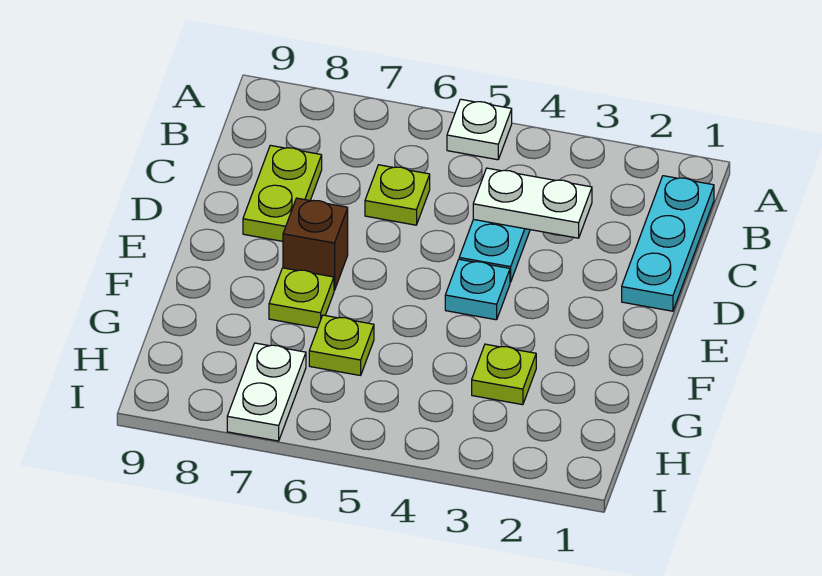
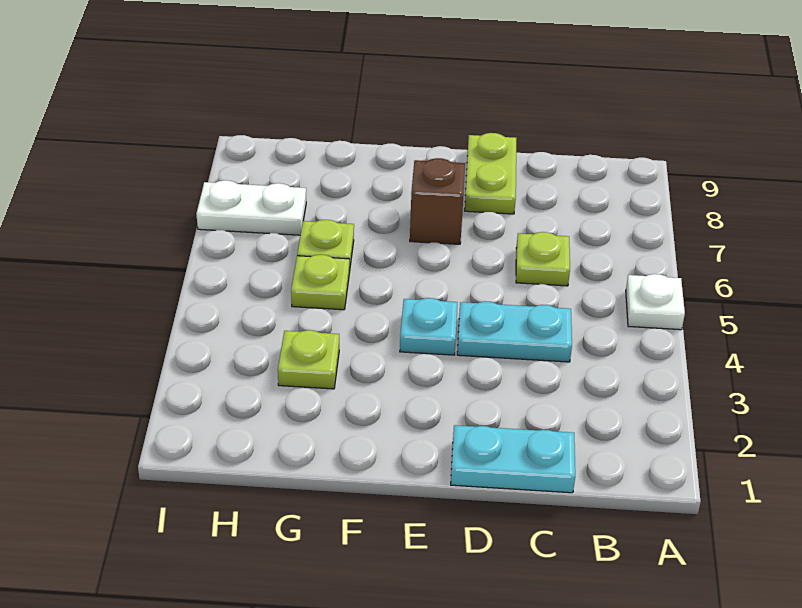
cyan 1x3 plate [622,176,714,311] -> cyan 1x2 plate [451,425,575,493]
white 1x2 plate [473,168,592,238] -> none
lime 1x2 plate [243,145,322,241] -> lime 1x2 plate turned to [465,133,517,214]
lime 1x1 plate [269,268,334,328] -> lime 1x1 plate moved to [291,255,349,310]

